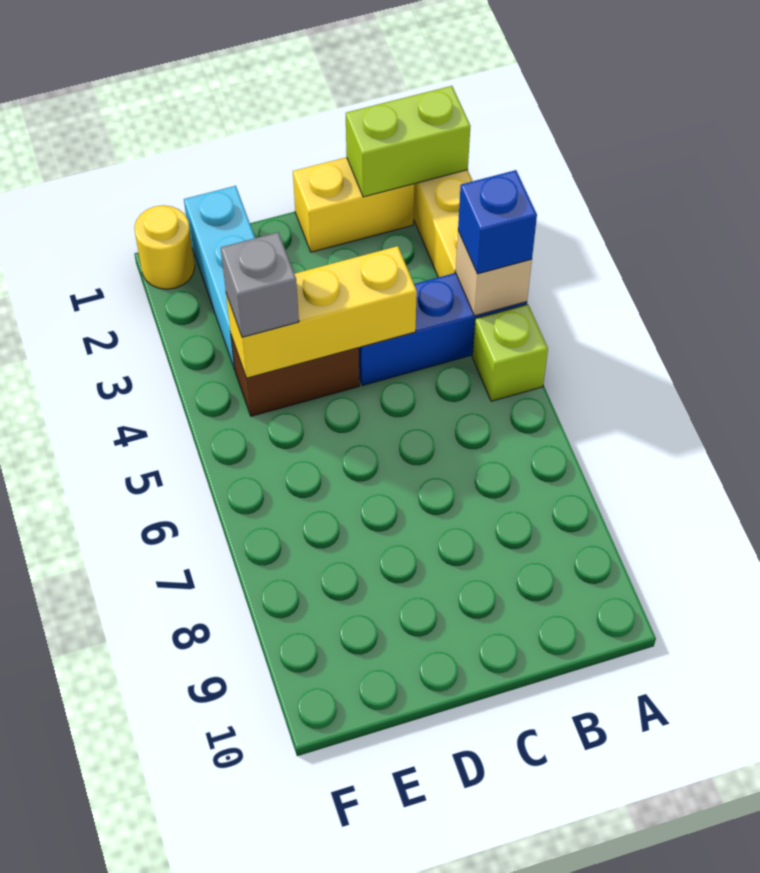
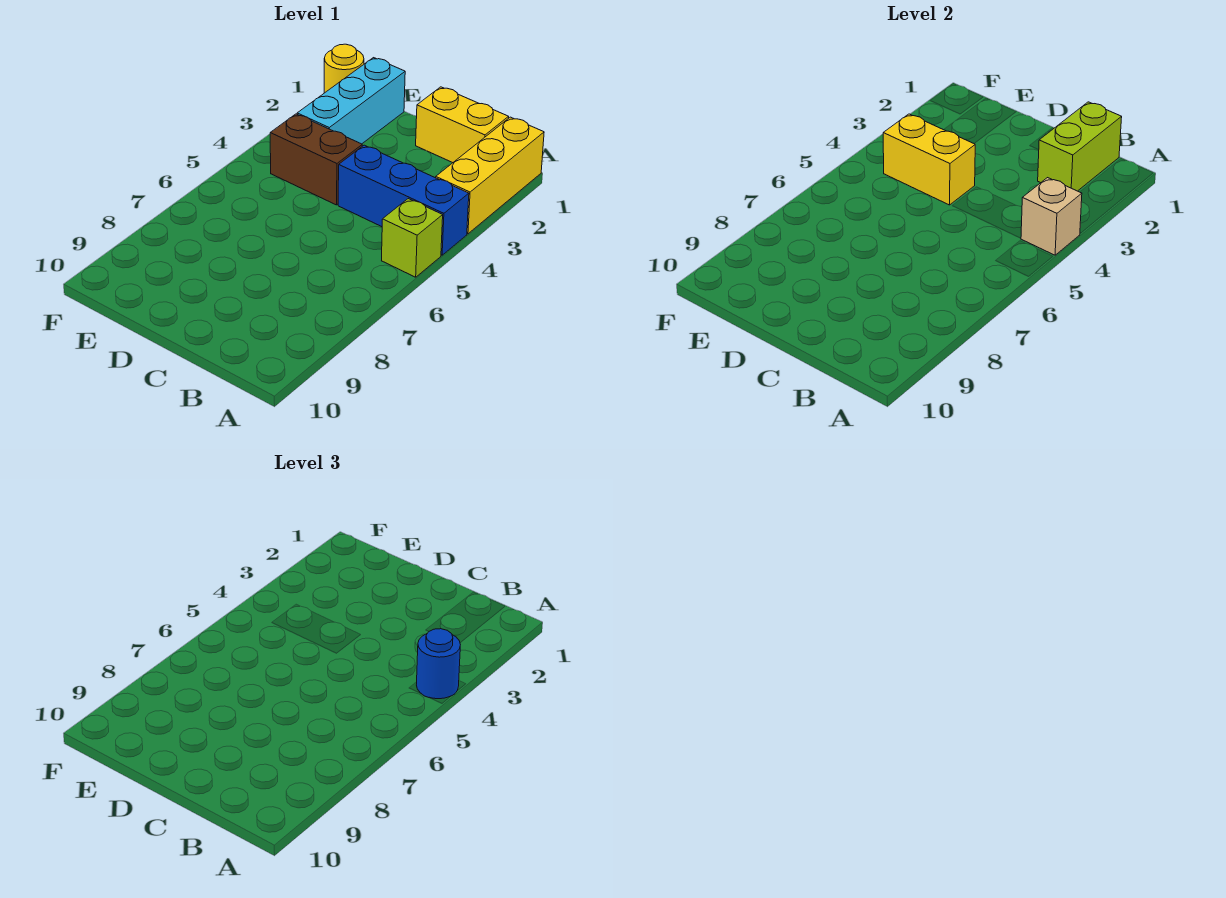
lime 1x2 brick [346,86,470,197] -> lime 1x2 brick turned to [1038,102,1122,191]
blue 1x1 brick [458,170,537,274] -> blue 1x1 round brick [417,629,460,699]
yellow 1x3 brick [226,246,417,378] -> yellow 1x2 brick [883,114,975,205]
grey 1x1 brick [221,232,299,337] -> none

